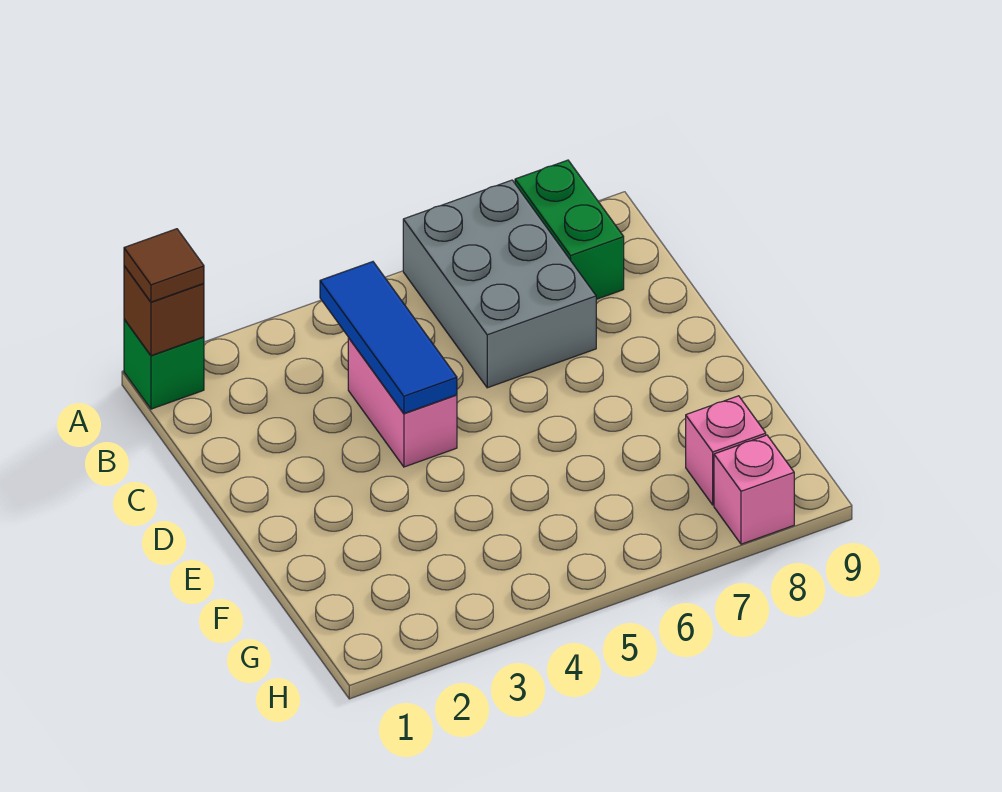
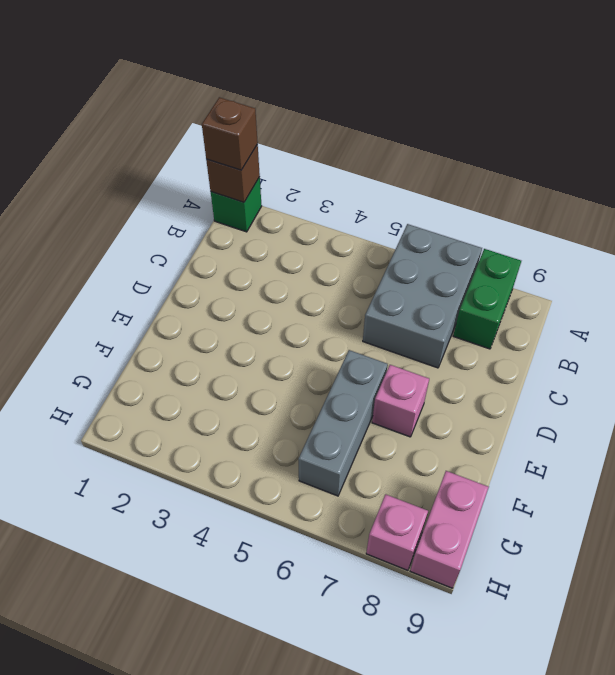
brown 1x1 tile [124,229,204,302] -> brown 1x1 brick [202,97,258,170]
blue 1x3 tile [320,262,457,413] -> none
pink 1x2 brick [348,338,457,467] -> pink 1x2 brick moved to [410,471,489,588]
none -> grey 1x3 brick [298,350,388,496]
pink 1x1 brick [686,396,766,505] -> pink 1x1 brick moved to [372,365,429,437]

